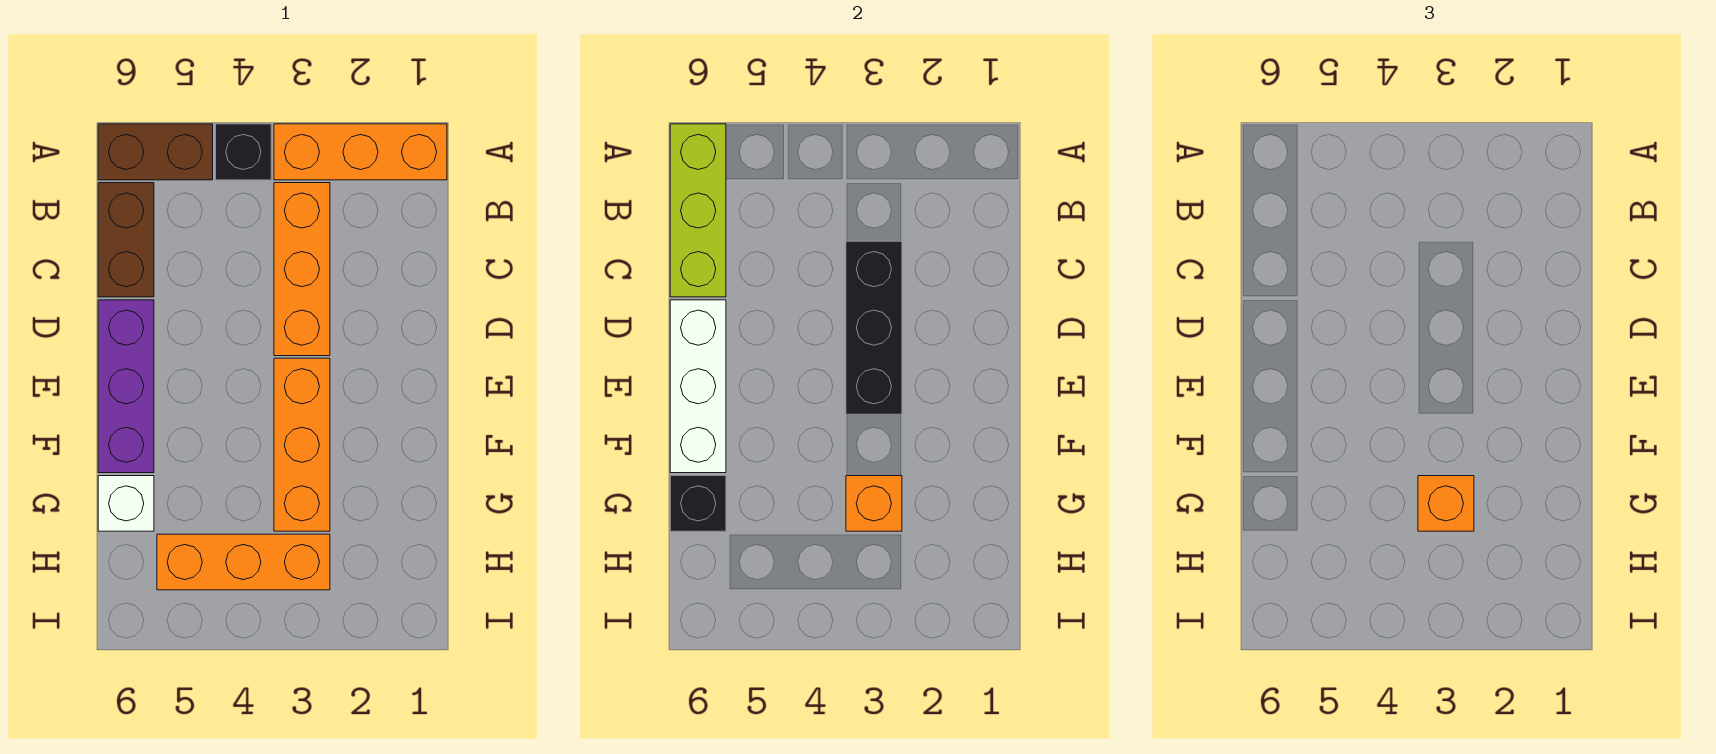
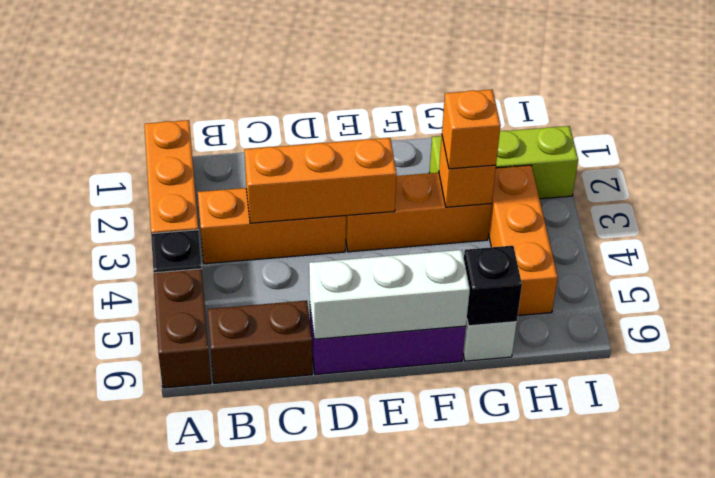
lime 1x3 brick [670,124,726,297] -> lime 1x3 brick moved to [429,126,578,199]
black 1x3 brick [846,241,902,414] -> orange 1x3 brick [244,138,397,223]

